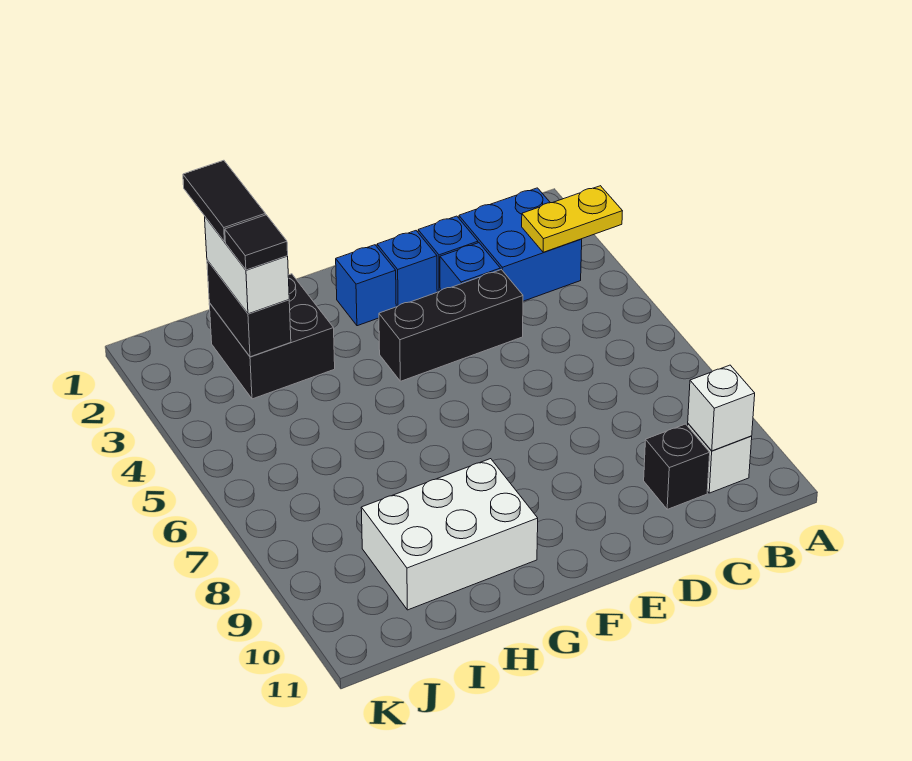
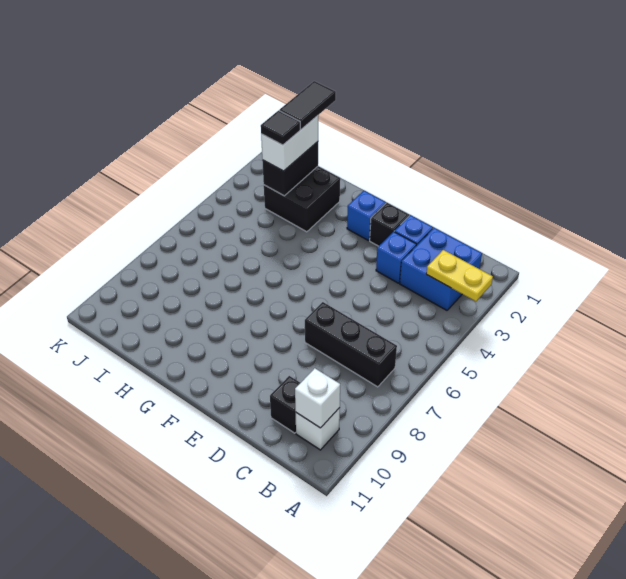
black 1x3 brick [379,270,523,381] -> black 1x3 brick moved to [305,302,397,387]
blue 1x1 brick [377,231,437,307] -> black 1x1 brick [370,203,409,246]
white 2x3 brick [361,459,538,610] -> none

